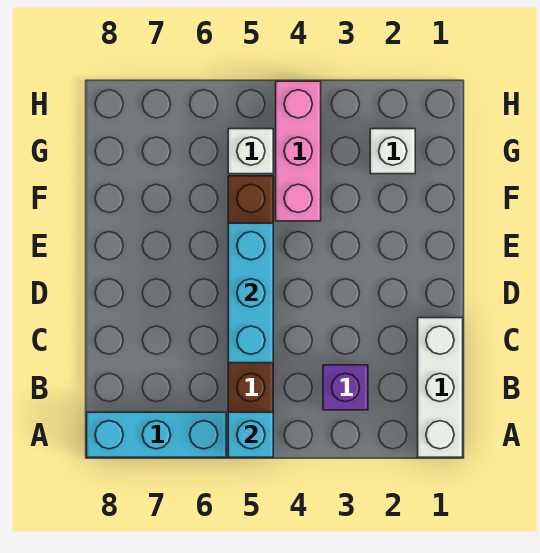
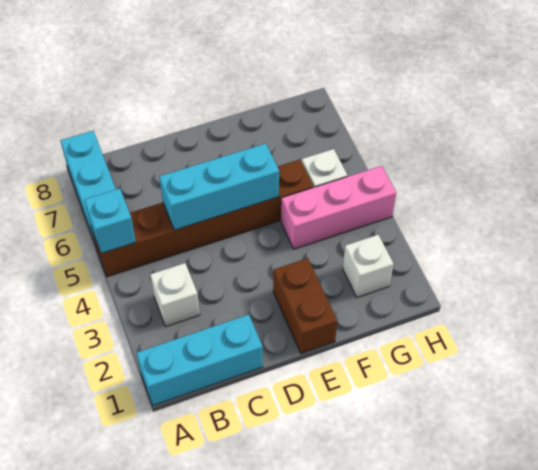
white 1x3 brick [418,318,463,457] -> cyan 1x3 brick [136,315,263,406]
purple 1x1 brick [323,365,368,410] -> white 1x1 brick [150,263,200,326]
none -> brown 1x2 brick [273,258,337,354]

